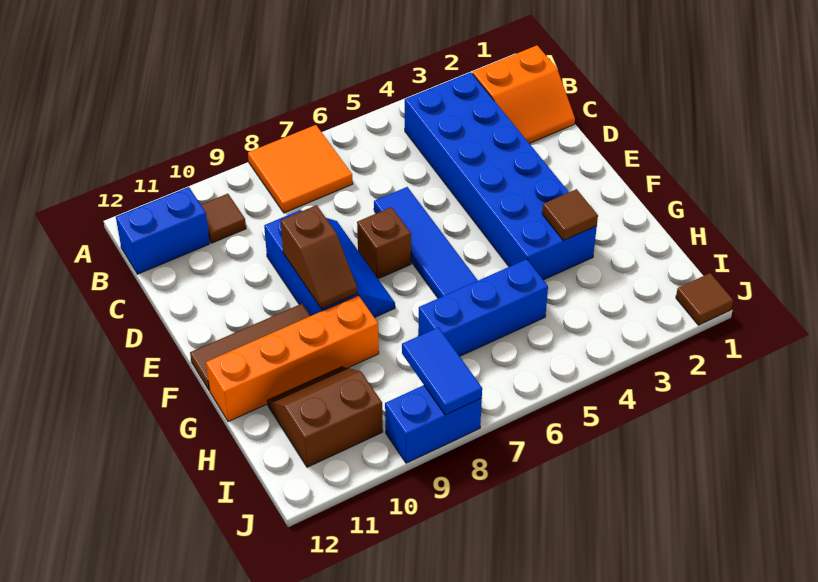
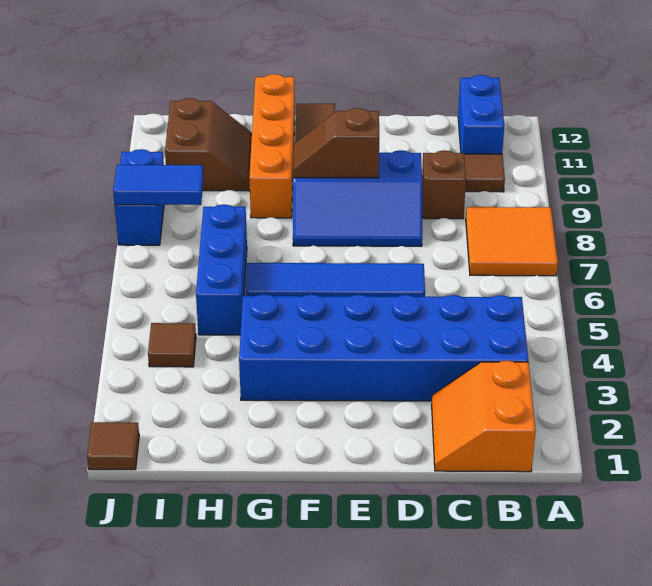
brown 1x1 brick [357,207,411,279] -> brown 1x1 brick moved to [422,150,466,219]
brown 1x1 tile [542,189,598,241] -> brown 1x1 tile moved to [148,323,196,367]

